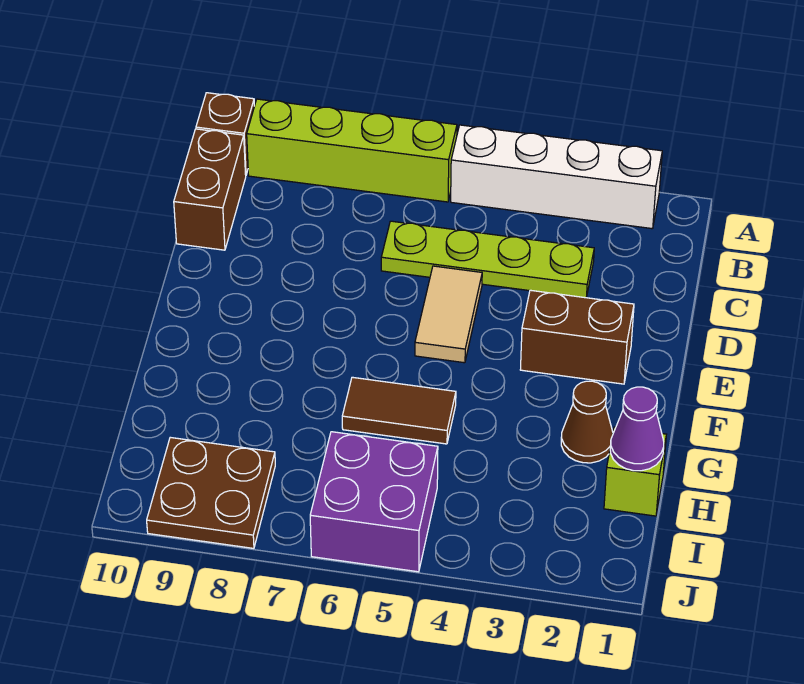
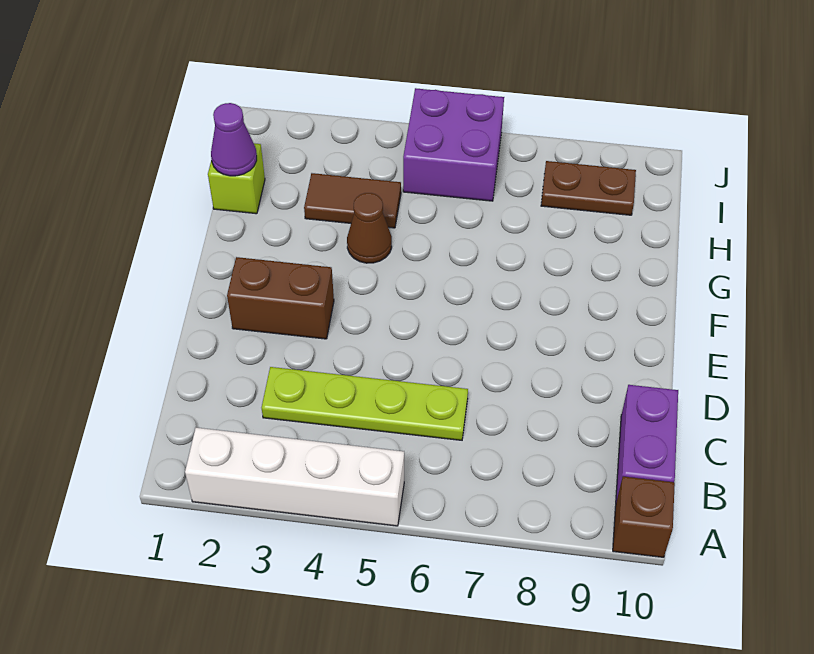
lime 1x4 brick [247,99,457,202] -> none
brown 1x2 brick [174,129,246,250] -> purple 1x2 brick [616,385,678,502]
tan 1x2 tile [415,266,482,363] -> none
brown 1x1 cone [561,381,613,463] -> brown 1x1 cone moved to [347,193,392,263]
brown 1x2 tile [342,377,456,444] -> brown 1x2 tile moved to [304,173,401,228]
brown 2x2 plate [147,437,275,548] -> brown 1x2 plate [541,161,636,215]

